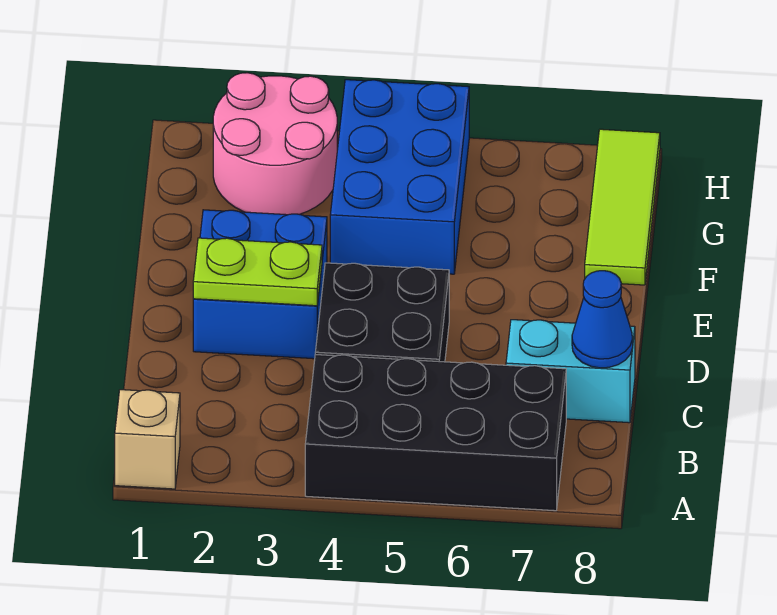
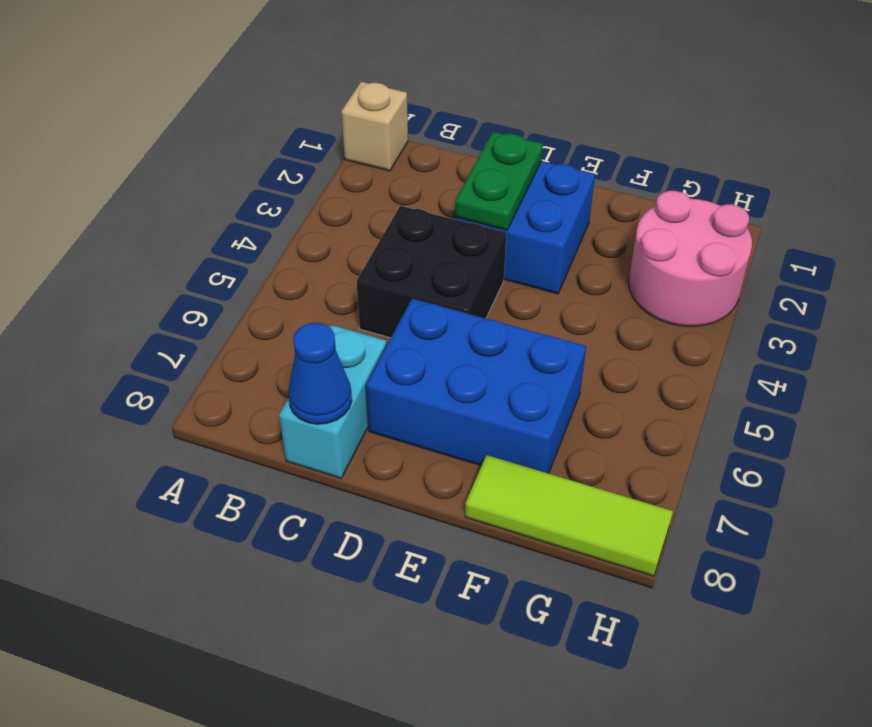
black 2x4 brick [305,355,566,511] -> none
lime 1x2 plate [193,238,322,306] -> green 1x2 plate [455,132,543,230]
blue 2x3 brick [330,80,469,274] -> blue 2x3 brick moved to [366,298,586,474]

